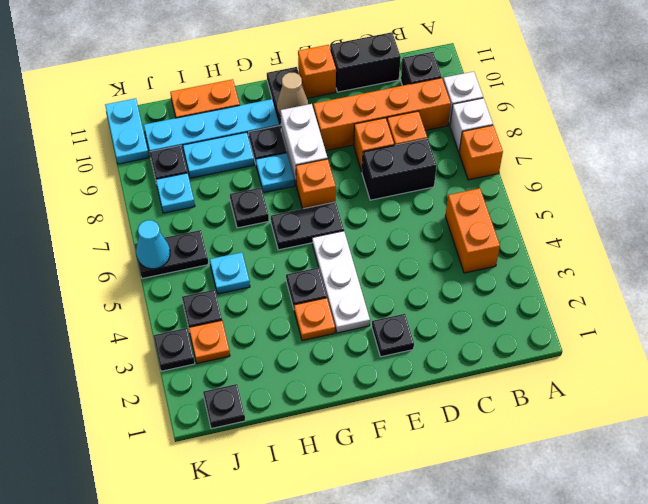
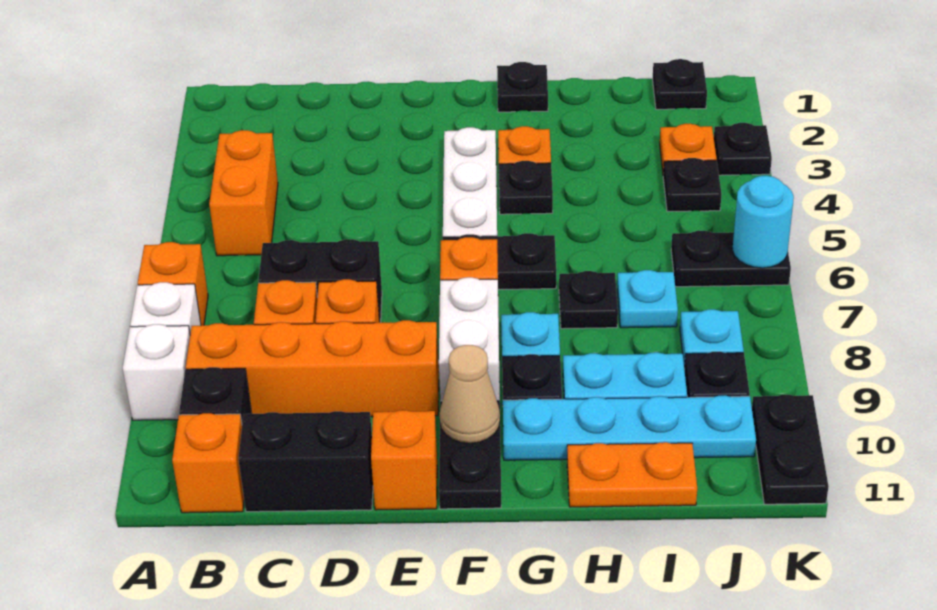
none -> orange 1x1 brick [172,413,244,513]
black 1x1 plate [372,314,414,357] -> black 1x1 plate moved to [497,62,548,112]
cyan 1x1 plate [210,252,250,294] -> cyan 1x1 plate moved to [617,270,678,328]
cyan 1x1 cone [136,220,170,269] -> cyan 1x1 round brick [732,176,794,268]
cyan 1x2 plate [105,98,149,164] -> black 1x2 plate [752,395,829,504]

